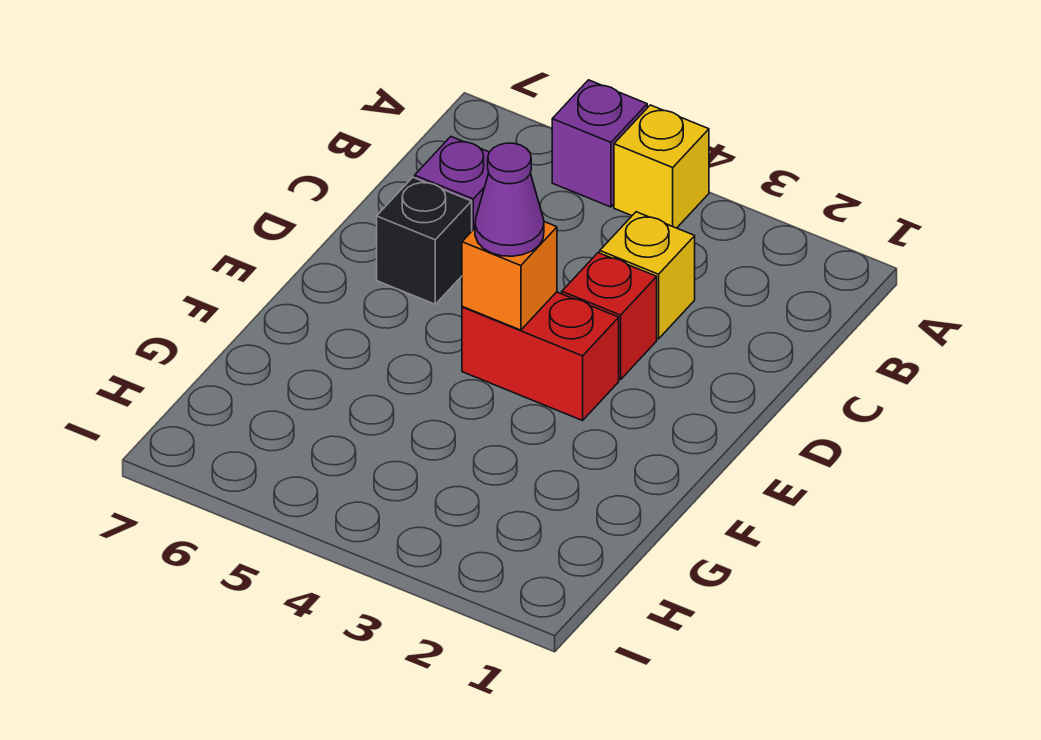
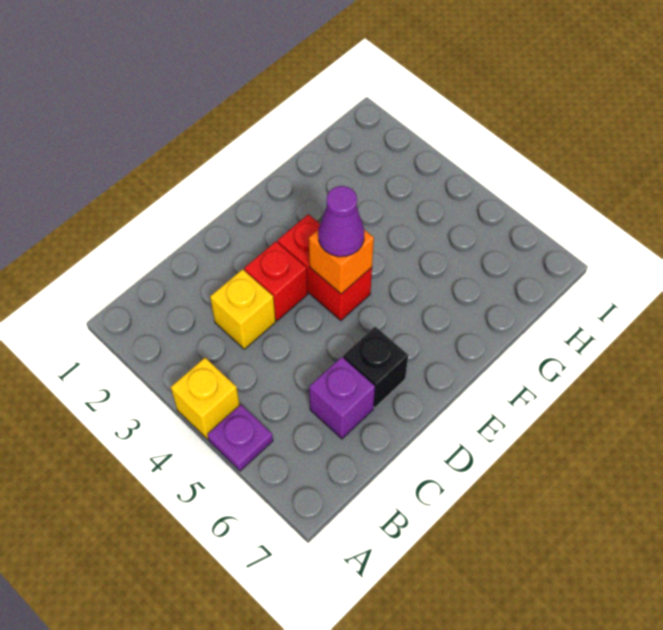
purple 1x1 brick [552,80,647,207] -> purple 1x1 plate [207,405,273,471]

